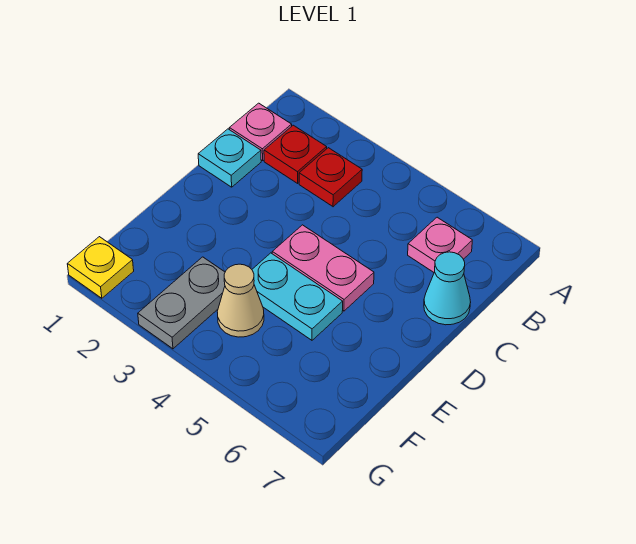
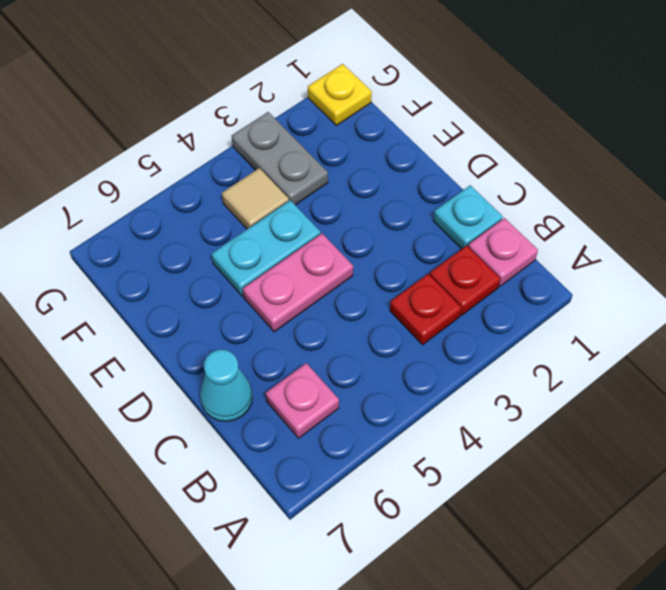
tan 1x1 cone [217,264,264,337] -> tan 1x1 tile [222,168,289,229]

